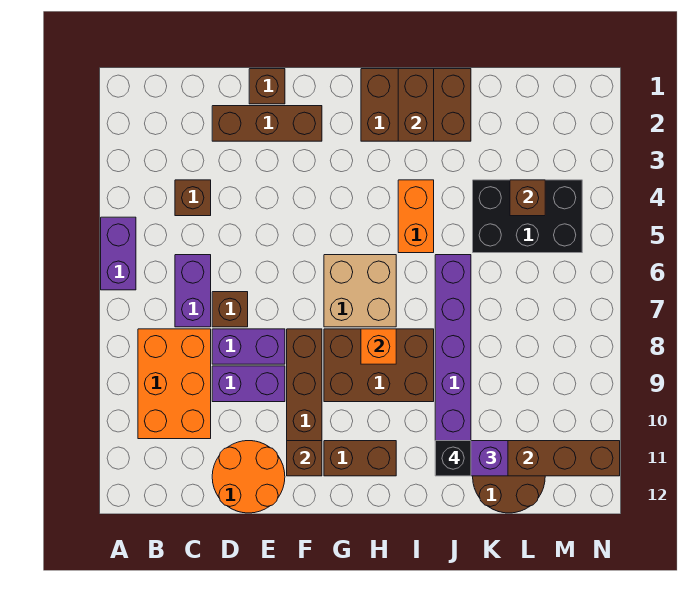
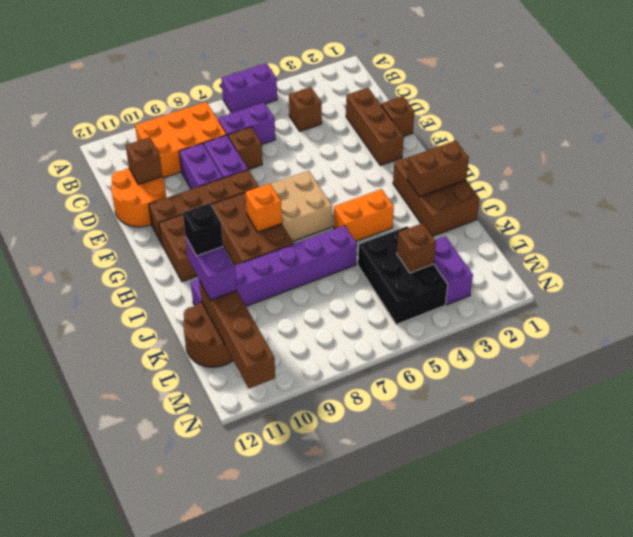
brown 1x1 brick [287,441,322,476] -> brown 1x1 brick moved to [126,137,162,185]
none -> purple 1x2 brick [434,236,473,305]

